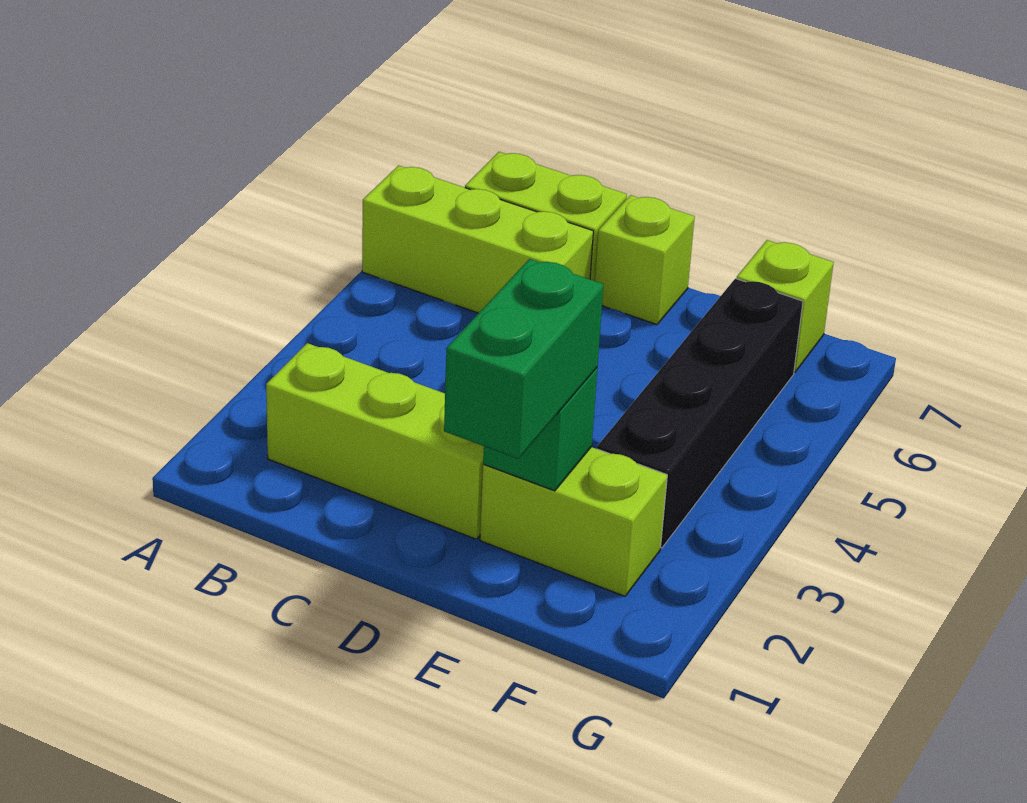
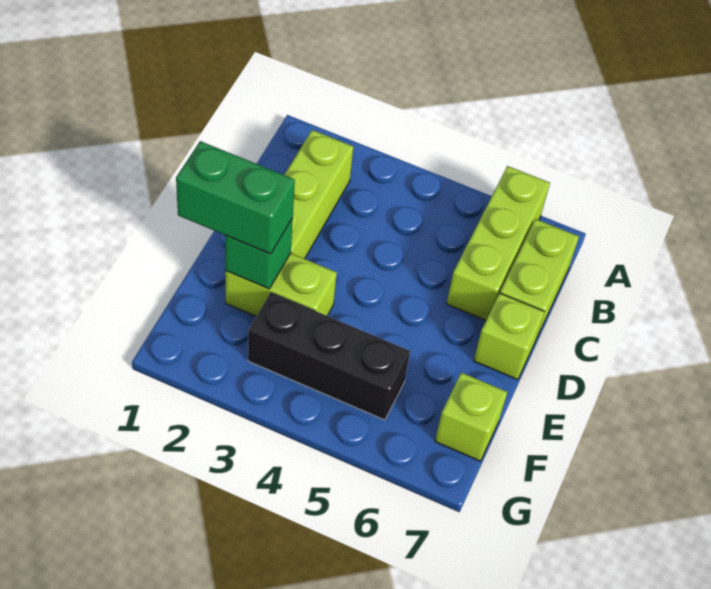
lime 1x2 brick [480,447,667,596] -> lime 1x2 brick turned to [225,253,337,316]
black 1x4 brick [597,278,803,548] -> black 1x3 brick [248,293,410,420]

